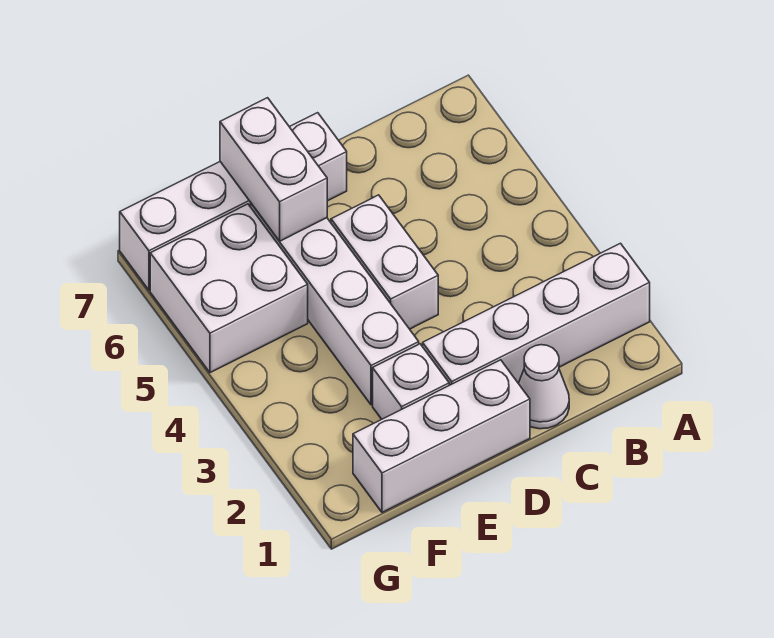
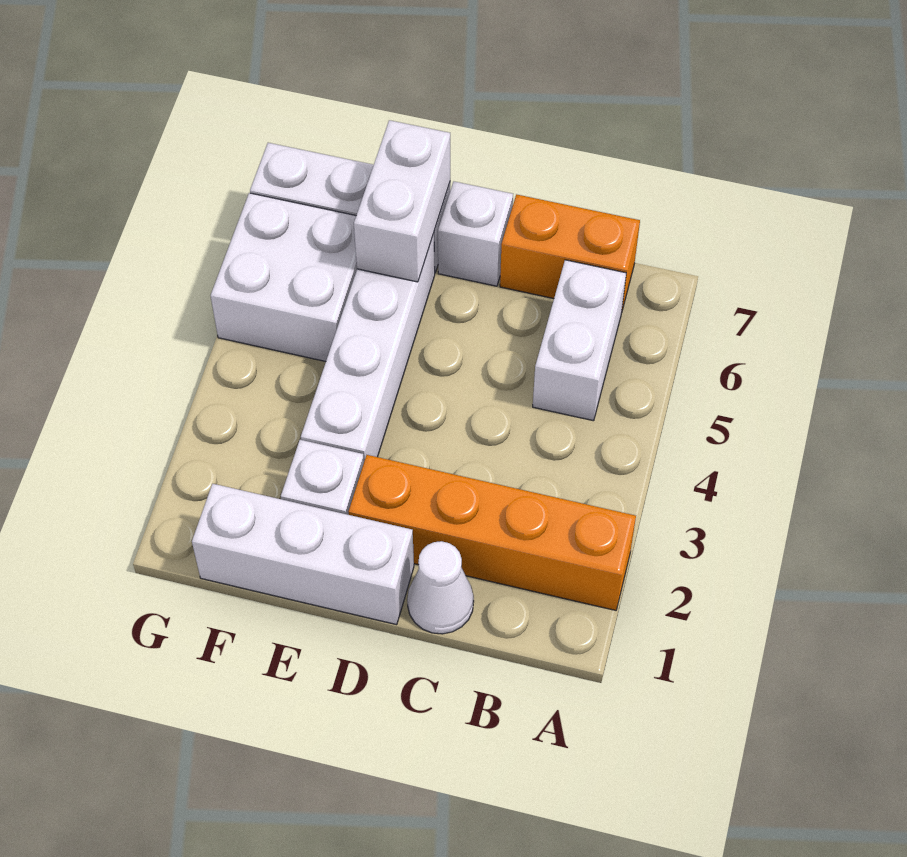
white 1x4 brick [423,243,650,385] -> orange 1x4 brick [349,455,636,610]
none -> orange 1x2 brick [500,194,640,310]
white 1x2 brick [331,195,438,329] -> white 1x2 brick moved to [533,260,626,421]

